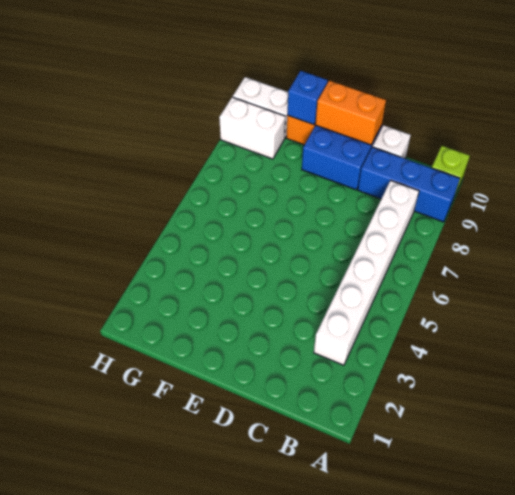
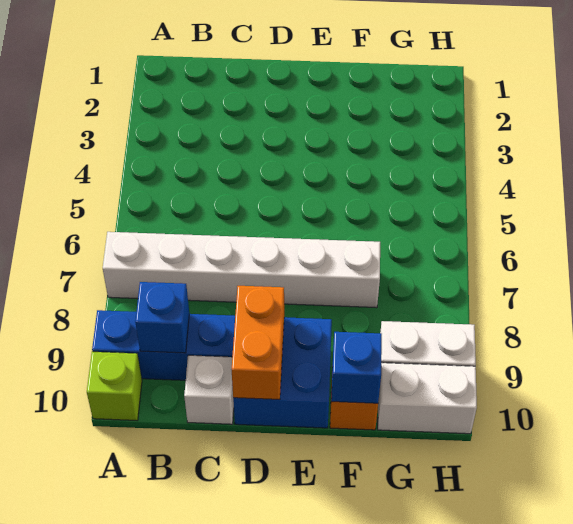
white 1x6 brick [314,181,419,365] -> white 1x6 brick turned to [103,232,380,308]
none -> blue 1x1 brick [135,282,189,353]
orange 1x2 brick [316,80,386,145] -> orange 1x2 brick turned to [232,286,284,400]

